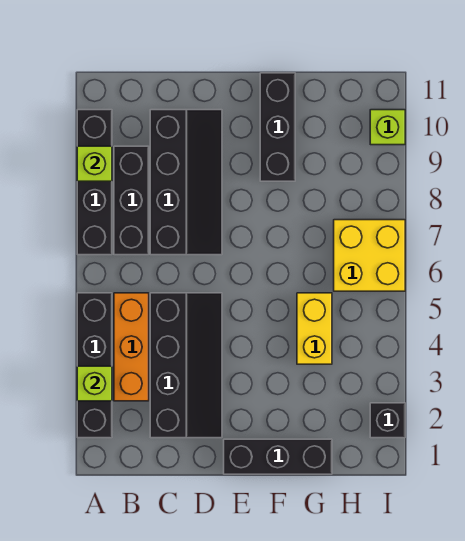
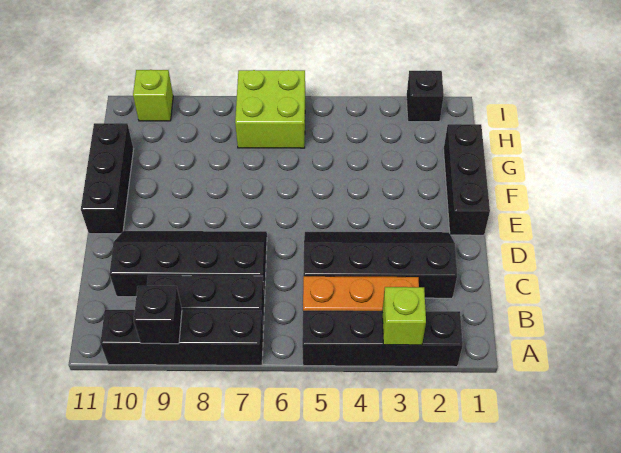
lime 1x1 brick [77,146,112,181] -> black 1x1 brick [134,286,182,344]
black 1x3 brick [260,73,295,181] -> black 1x3 brick turned to [81,123,134,234]
yellow 1x2 brick [297,293,332,364] -> none
yellow 2x2 brick [334,220,405,291] -> lime 2x2 brick [235,70,305,148]

